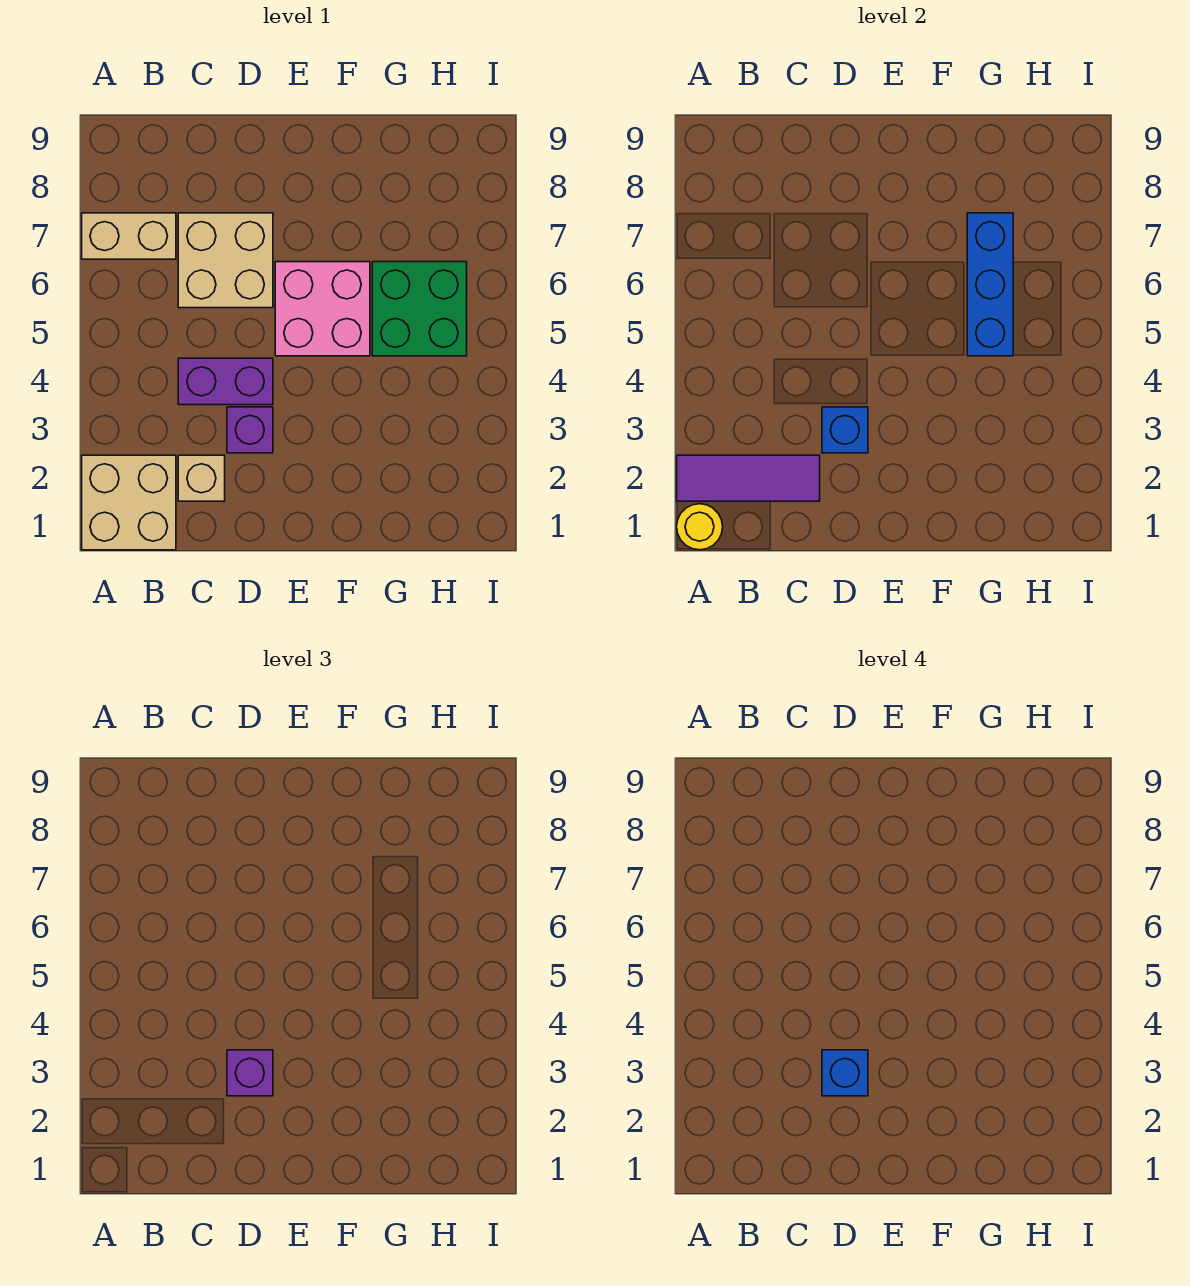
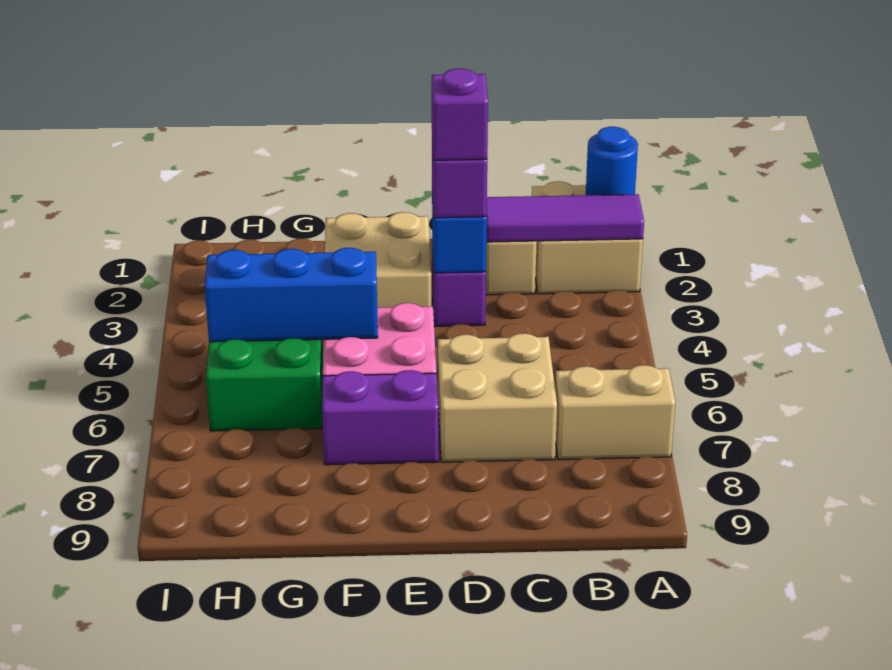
yellow 1x1 round brick [677,504,723,550] -> blue 1x1 round brick [586,127,638,195]
purple 1x2 brick [178,358,273,405] -> purple 1x2 brick moved to [322,370,439,465]
blue 1x1 brick [822,1050,868,1096] -> purple 1x1 brick [432,69,488,160]
none -> tan 2x2 brick [325,212,431,308]
blue 1x3 brick [967,213,1013,356] -> blue 1x3 brick turned to [205,248,378,342]

